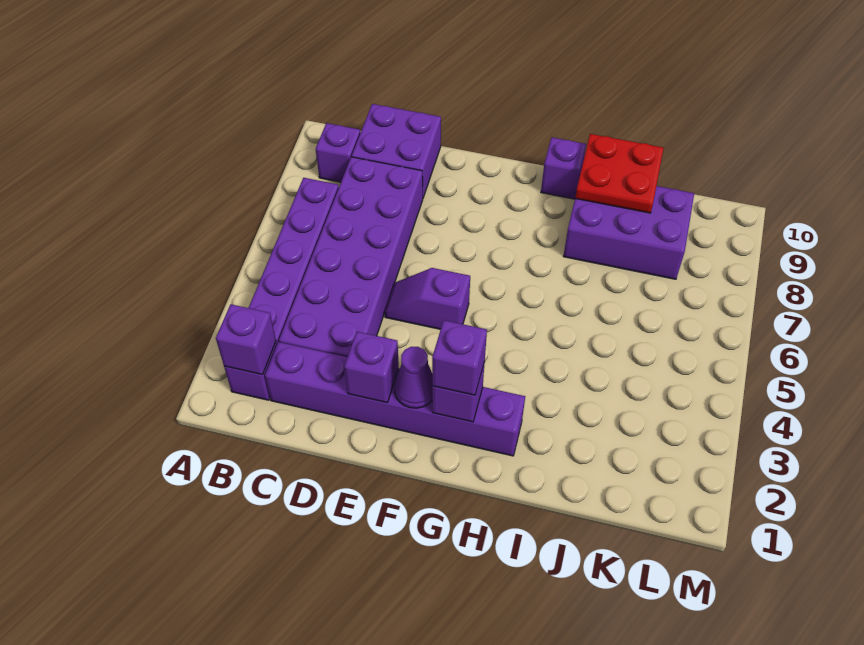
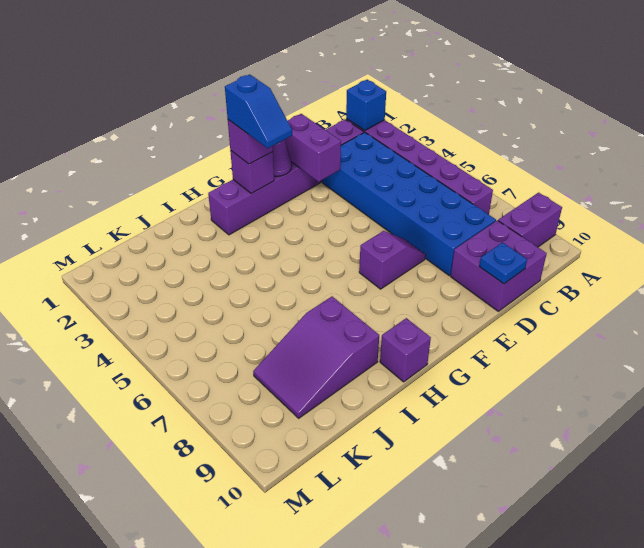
purple 1x1 brick [216,304,276,375] -> blue 1x1 brick [346,80,386,131]
purple 1x1 brick [316,123,360,182] -> purple 1x2 brick [498,193,562,247]
purple 2x6 brick [279,157,423,357] -> blue 2x6 brick [322,132,496,276]
none -> blue 1x1 plate [479,242,527,284]
purple 1x1 brick [344,332,399,403] -> purple 1x2 brick [285,114,341,182]
purple 1x2 slope [385,268,470,329] -> purple 1x2 slope moved to [359,231,426,289]
none -> blue 1x2 slope [225,74,292,148]
purple 2x3 brick [563,186,694,279] -> purple 2x3 slope [253,296,379,418]
red 2x2 plate [575,134,664,213] -> none

